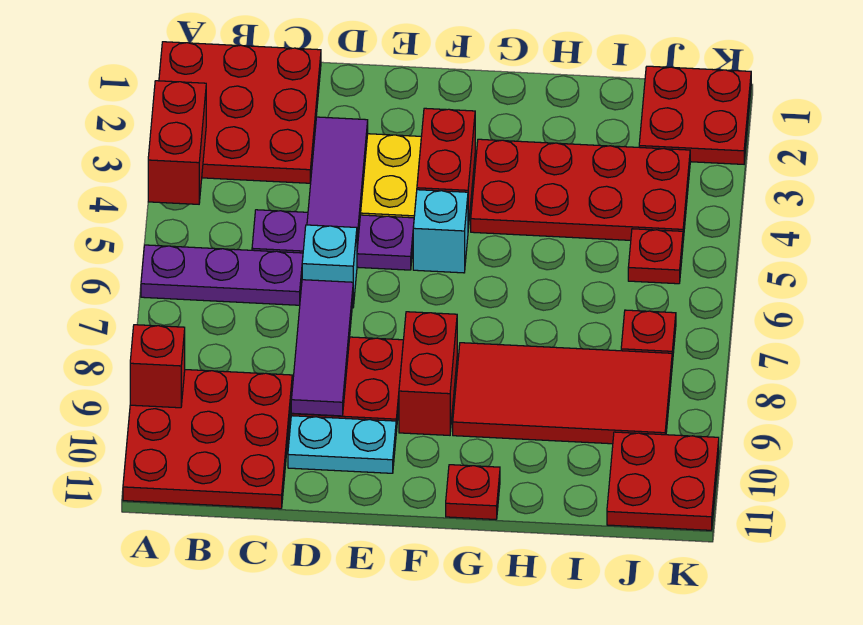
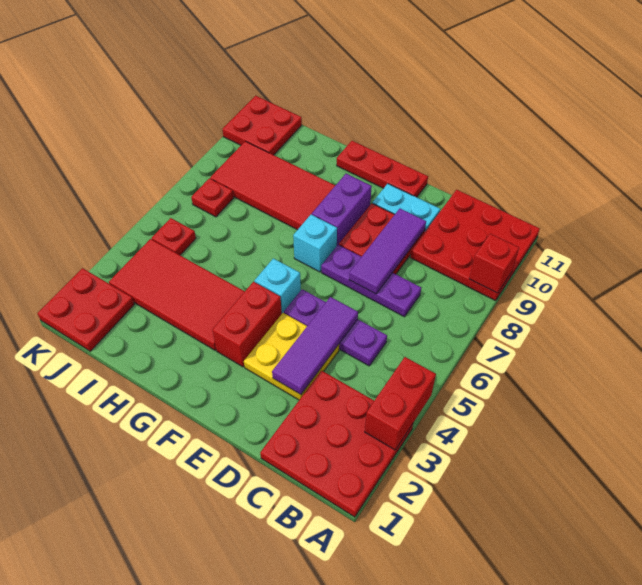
purple 1x3 plate [141,245,303,305] -> purple 1x3 plate moved to [321,245,421,317]
cyan 1x1 brick [302,225,357,308] -> cyan 1x1 brick moved to [293,214,337,272]
red 1x2 brick [399,312,457,435] -> purple 1x2 brick [312,174,372,245]
red 2x4 plate [471,139,690,240] -> red 2x4 tile [109,239,245,350]
red 1x1 plate [446,465,500,519] -> red 1x3 plate [337,141,428,197]

